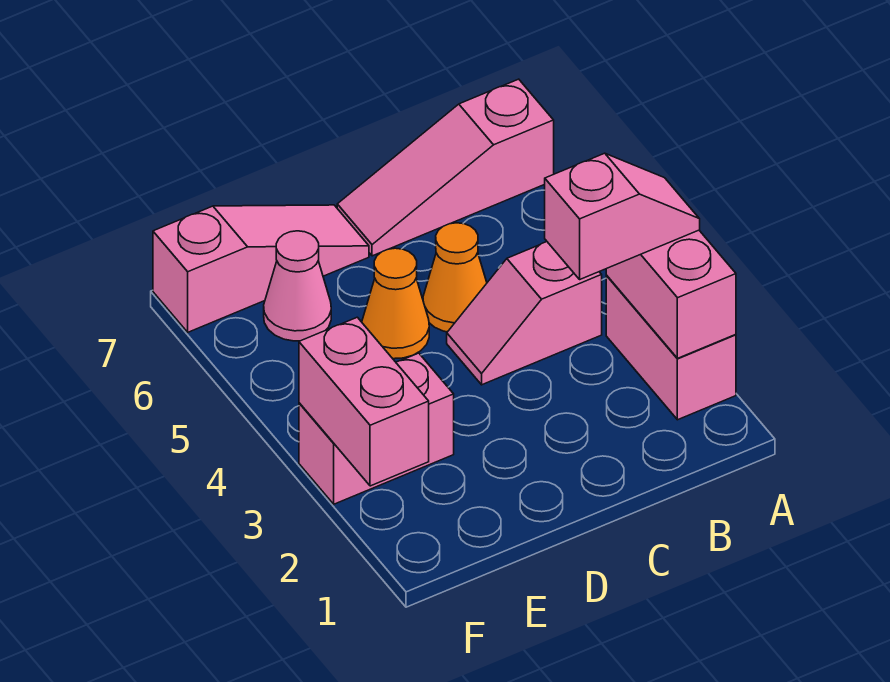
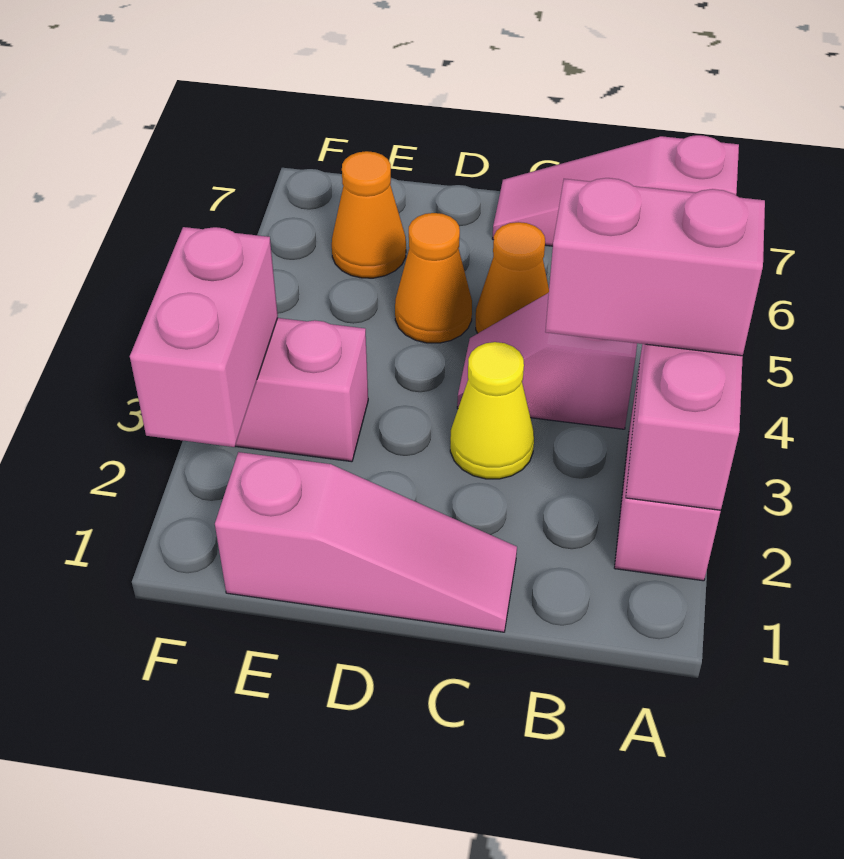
pink 1x2 slope [545,153,700,279] -> pink 1x2 brick [545,178,765,356]
none -> yellow 1x1 cone [450,342,534,479]
pink 1x3 slope [153,205,369,332] -> pink 1x3 slope moved to [215,452,517,632]
pink 1x1 cone [264,231,331,341] -> orange 1x1 cone [332,151,406,278]

